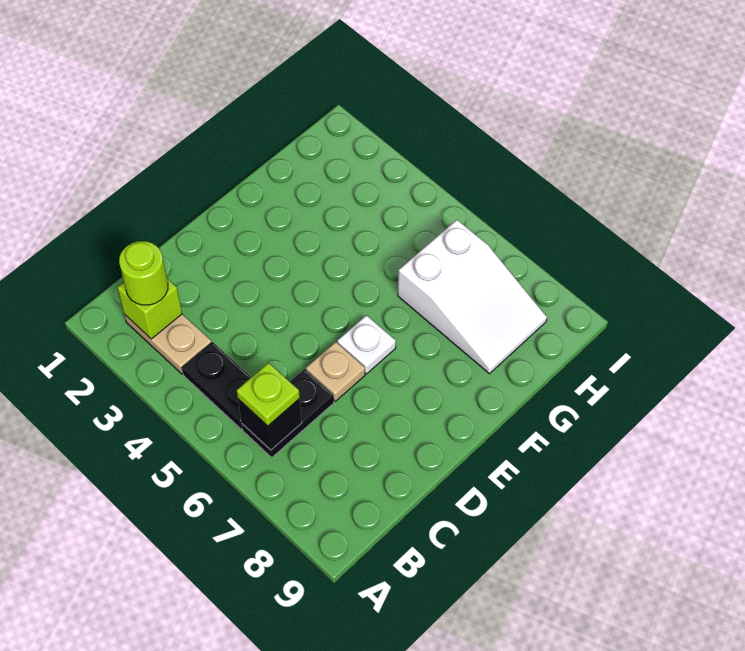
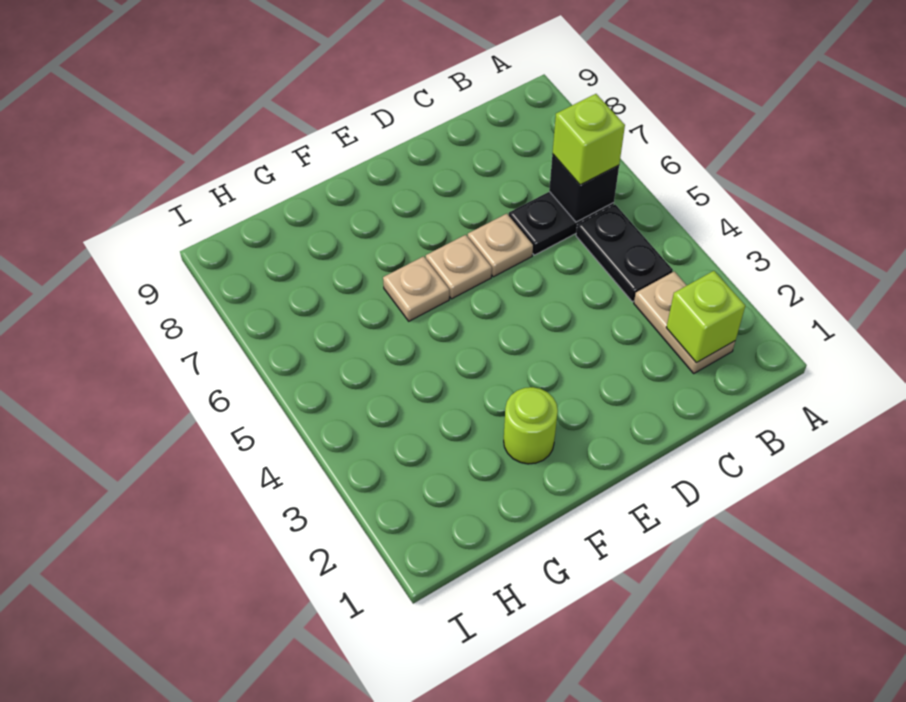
lime 1x1 round brick [119,241,168,305] -> lime 1x1 round brick moved to [504,387,558,464]
lime 1x1 plate [237,363,300,426] -> lime 1x1 brick [552,94,625,185]
white 1x1 plate [337,315,396,374] -> tan 1x1 plate [426,235,492,299]
none -> tan 1x1 plate [383,256,449,321]
white 2x3 slope [398,220,547,374] -> none

